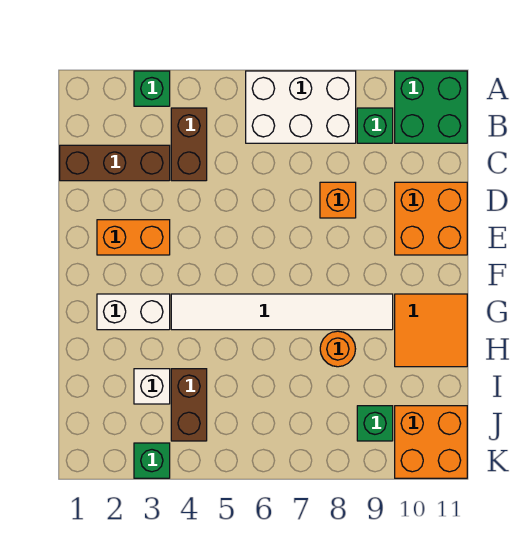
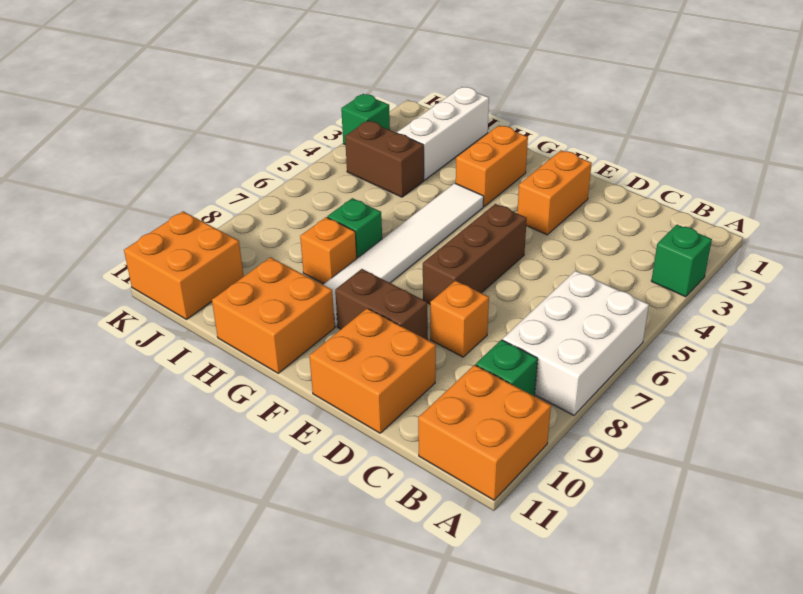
green 2x2 brick [395,71,467,143] -> orange 2x2 brick [418,365,551,500]
brown 1x2 brick [171,108,207,181] -> brown 1x2 brick moved to [335,269,428,340]
brown 1x3 brick [60,145,170,181] -> brown 1x3 brick moved to [423,204,527,304]
white 1x2 brick [97,294,170,330] -> orange 1x2 brick [456,125,528,207]
orange 2x2 tile [395,294,467,367] -> orange 2x2 brick [212,257,335,373]
orange 1x1 round brick [320,331,355,367] -> orange 1x1 brick [300,217,357,284]
white 1x1 brick [134,369,170,404] -> white 1x3 brick [397,87,489,180]
green 1x1 brick [357,406,393,441] -> green 1x1 brick moved to [327,198,382,258]

